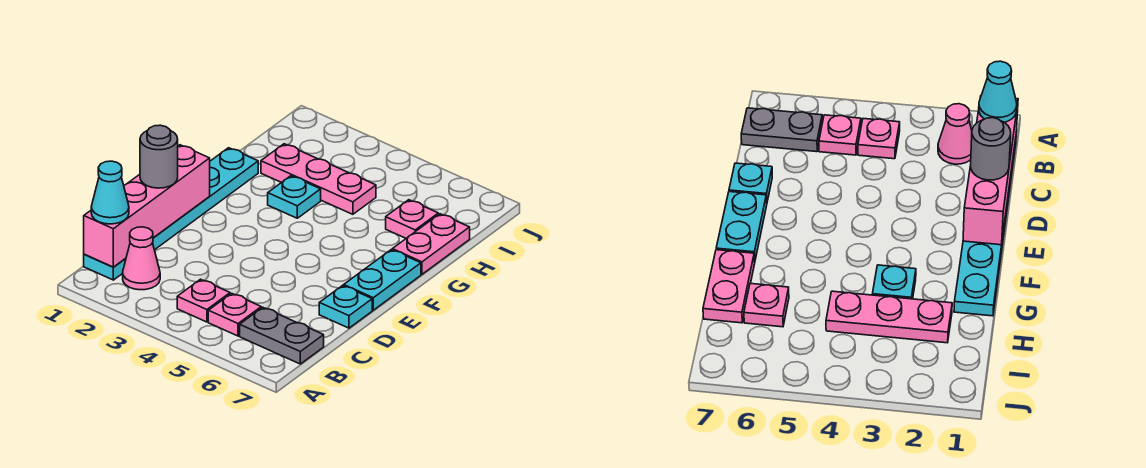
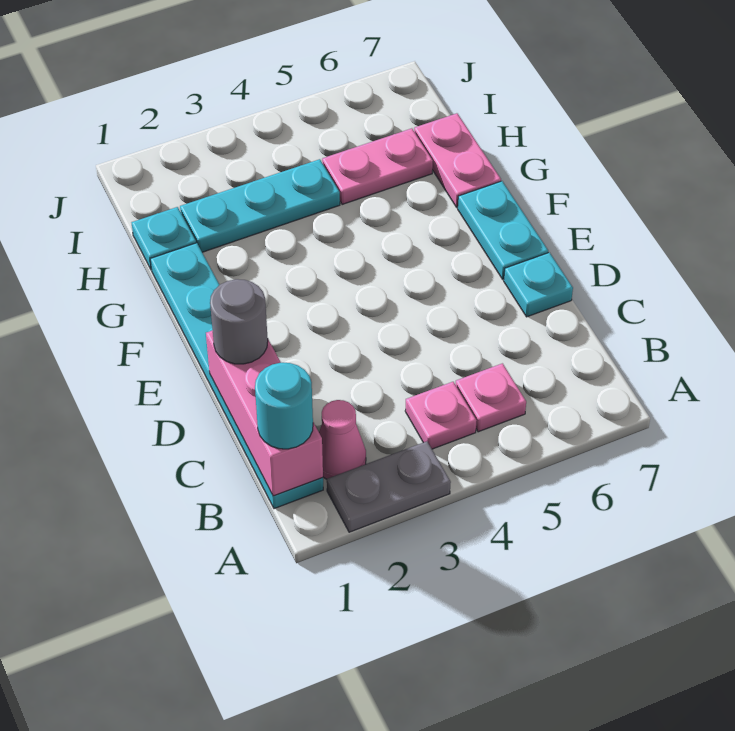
pink 1x4 brick [84,145,210,267] -> pink 1x3 brick [206,330,323,496]
cyan 1x1 cone [91,161,129,224] -> cyan 1x1 round brick [255,363,313,449]
grey 1x2 plate [240,307,324,364] -> grey 1x2 plate moved to [327,441,451,532]
cyan 1x1 plate [268,176,321,218] -> cyan 1x1 plate moved to [132,207,196,270]
pink 1x3 plate [261,144,376,214] -> cyan 1x3 plate [180,159,340,252]
pink 1x1 plate [386,200,438,238] -> pink 1x2 plate [322,128,433,205]

